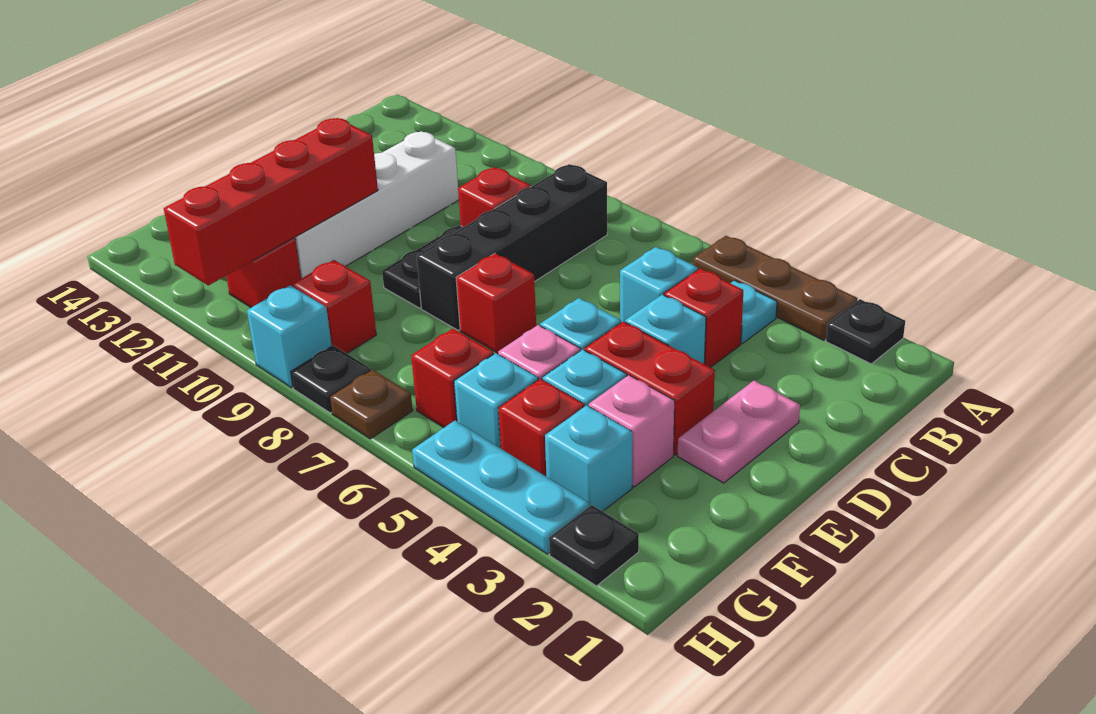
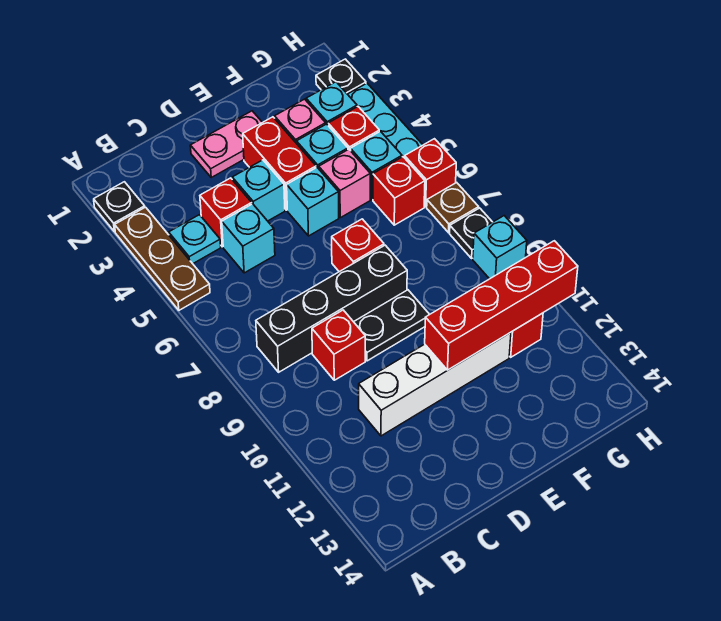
red 1x1 brick [292,260,376,353] -> red 1x1 brick moved to [405,139,456,207]

